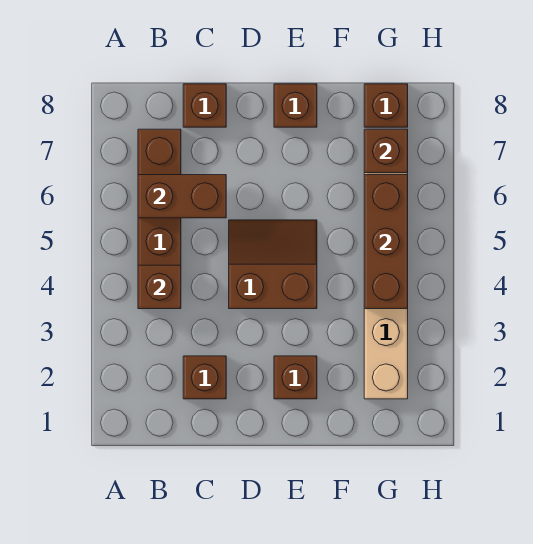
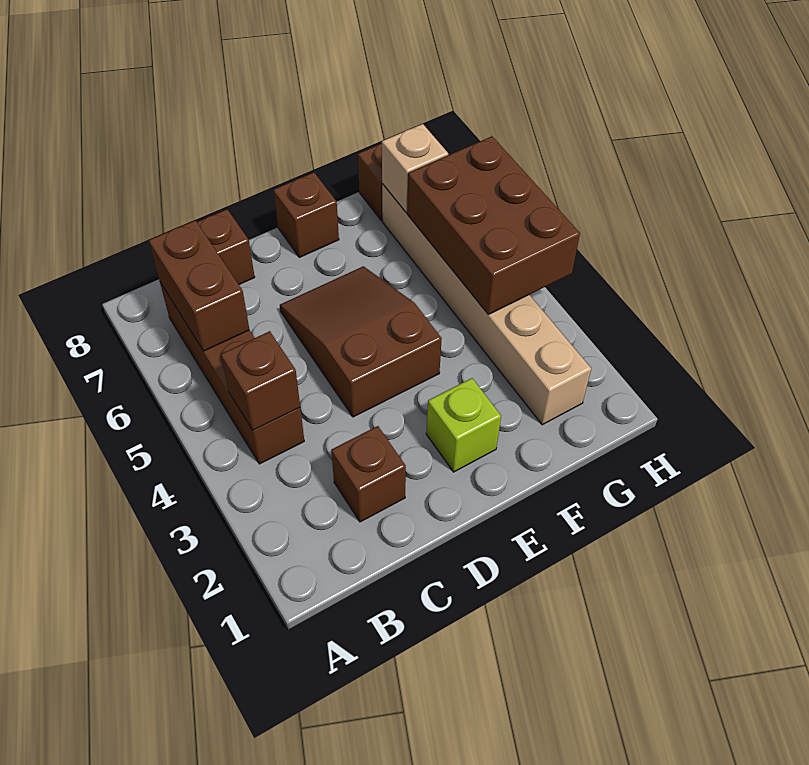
brown 1x2 brick [138,175,226,218] -> brown 1x2 brick turned to [149,220,249,351]
brown 2x2 slope [229,220,317,309] -> brown 2x3 slope [280,266,442,417]
brown 1x1 brick [274,356,317,399] -> lime 1x1 brick [426,378,501,472]
brown 1x3 brick [364,175,408,309] -> brown 2x3 brick [407,136,580,314]
brown 1x1 brick [364,129,408,173] -> tan 1x1 brick [382,124,448,213]

